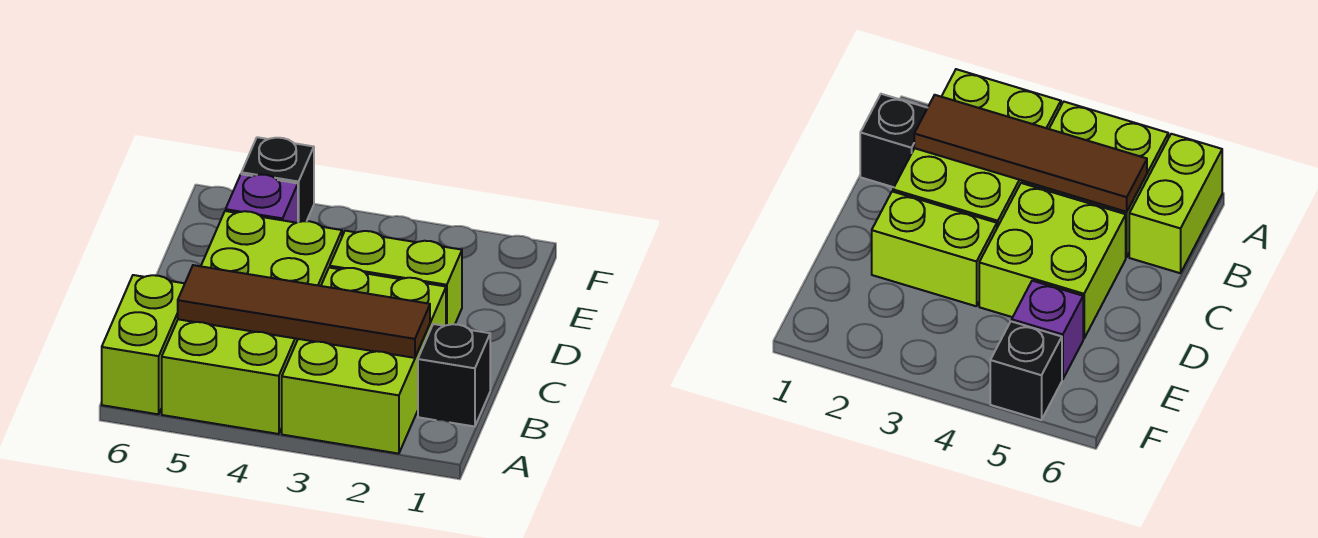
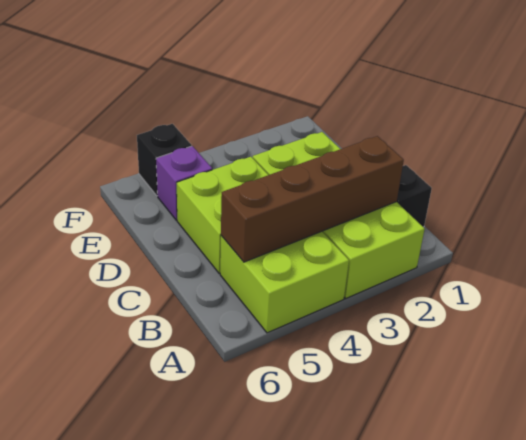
lime 1x2 brick [102,275,185,414] -> none
brown 1x4 tile [178,265,430,358] -> brown 1x4 brick [221,136,404,262]

